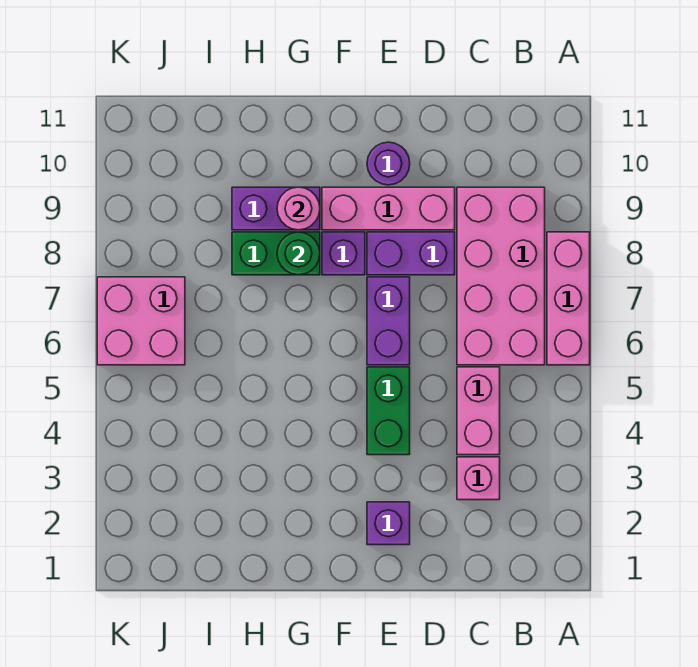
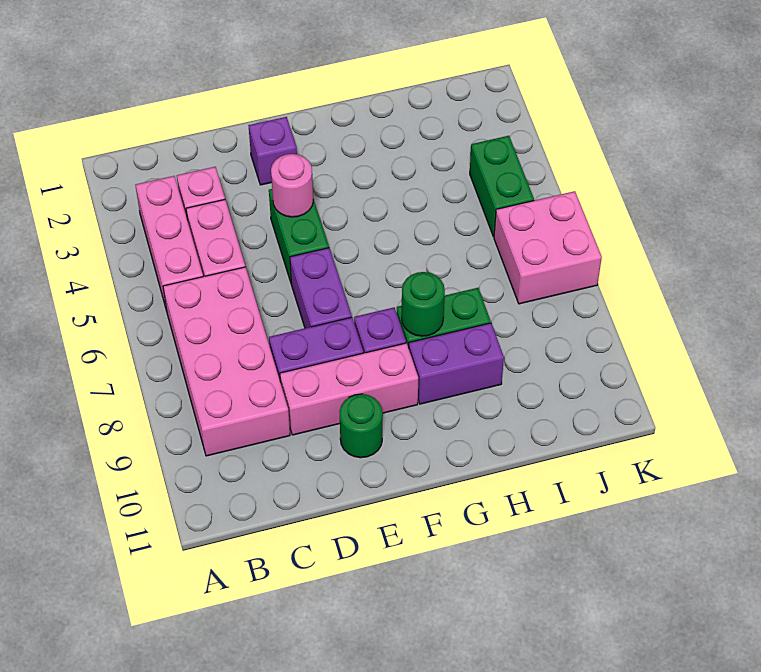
pink 1x3 brick [547,232,590,365] -> pink 1x3 brick moved to [135,176,203,311]
purple 1x1 round brick [367,142,410,185] -> green 1x1 round brick [340,394,383,458]
pink 1x1 round brick [277,187,320,230] -> pink 1x1 round brick moved to [271,154,313,217]
none -> green 1x2 brick [470,136,534,237]

